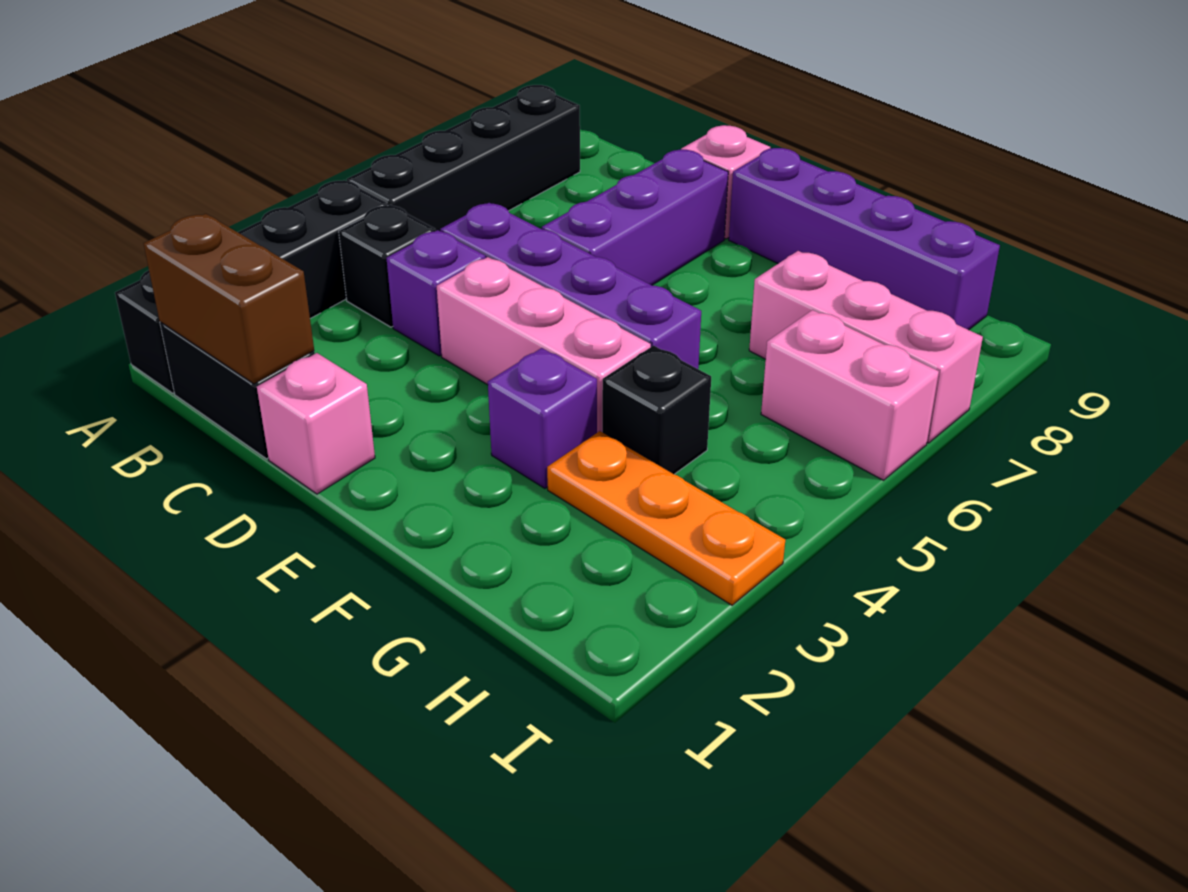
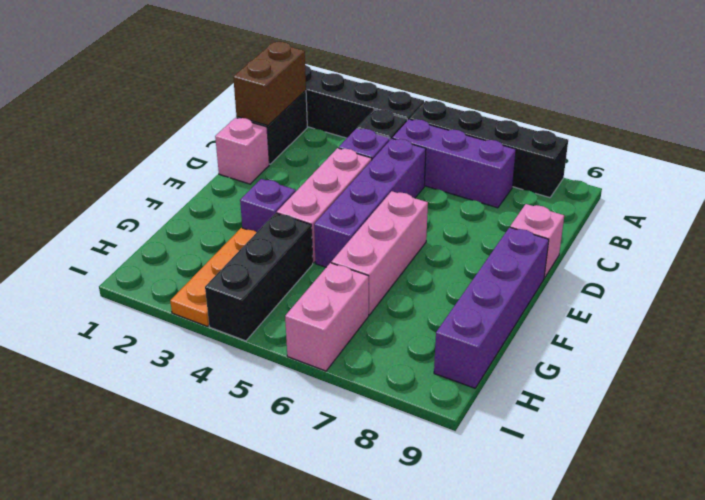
purple 1x3 brick [542,150,728,285] -> purple 1x3 brick moved to [392,119,516,208]
black 1x1 brick [602,346,711,474] -> black 1x3 brick [205,213,313,341]
pink 1x3 brick [749,251,983,443] -> pink 1x3 brick moved to [331,191,428,315]

